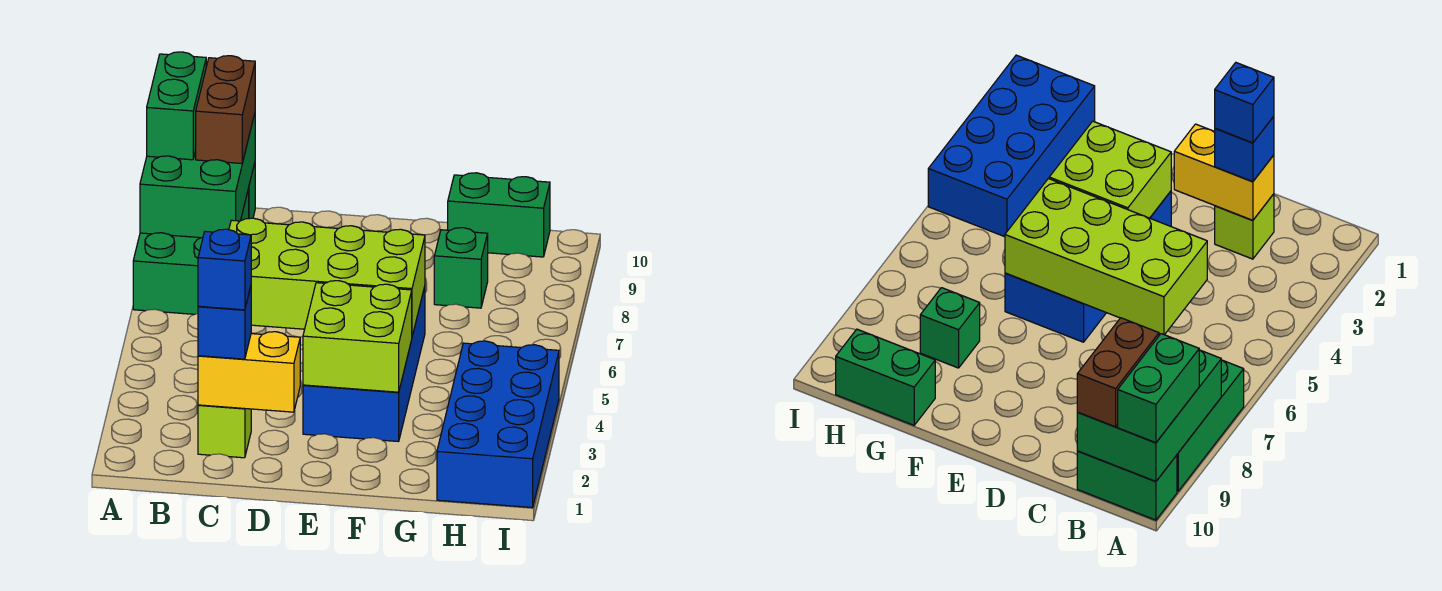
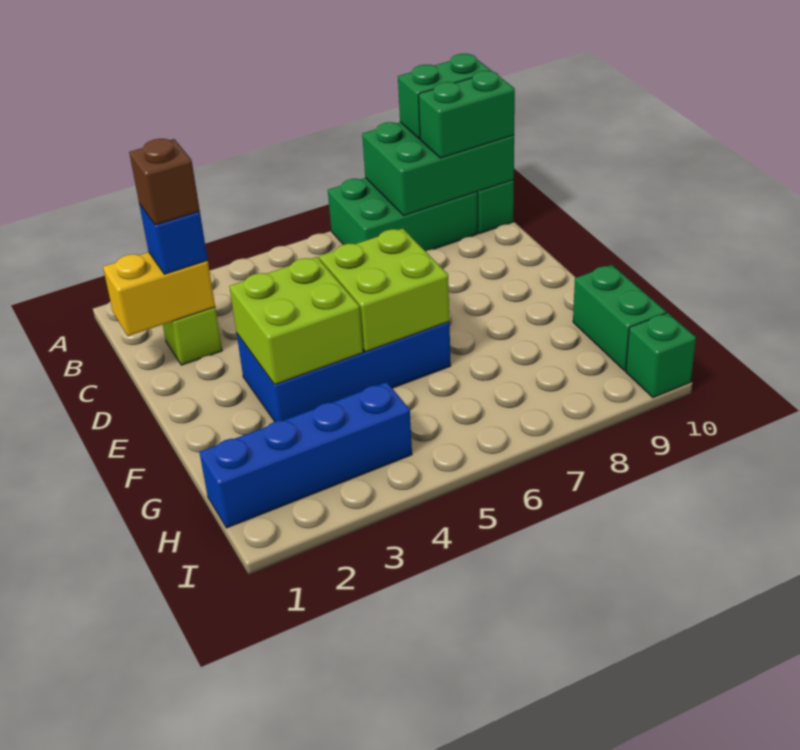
brown 1x2 brick [196,56,255,163] -> green 1x2 brick [419,71,515,158]
yellow 1x2 brick [198,332,300,412] -> yellow 1x2 brick turned to [103,252,215,336]
blue 1x1 brick [198,229,251,310] -> brown 1x1 brick [129,139,200,225]
lime 2x4 brick [229,218,425,336] -> lime 2x2 brick [319,228,449,352]
green 1x1 brick [434,228,488,308] -> green 1x1 brick moved to [626,313,696,398]
blue 2x4 brick [437,341,559,508] -> blue 1x4 brick [199,382,412,528]

